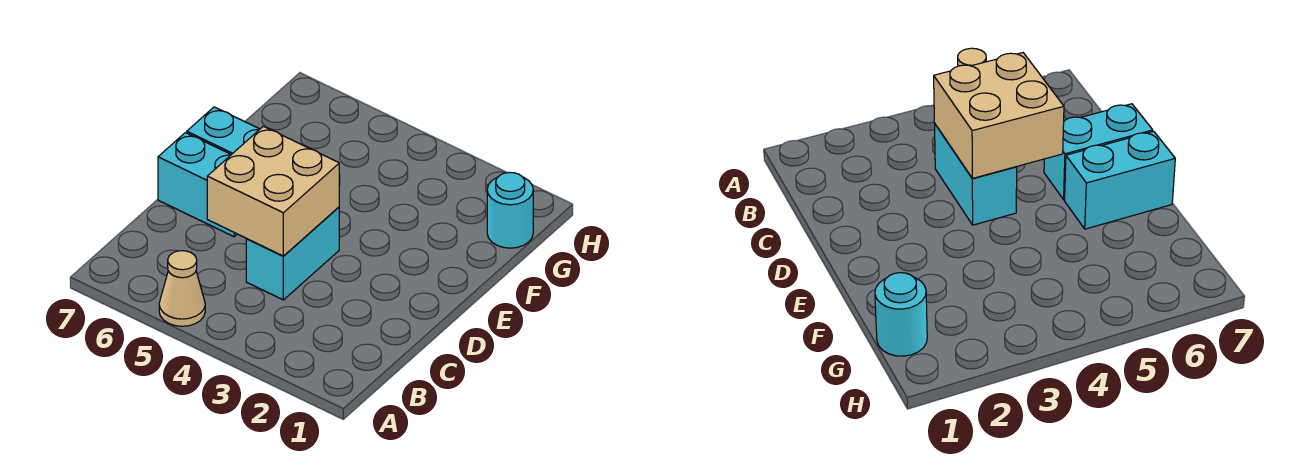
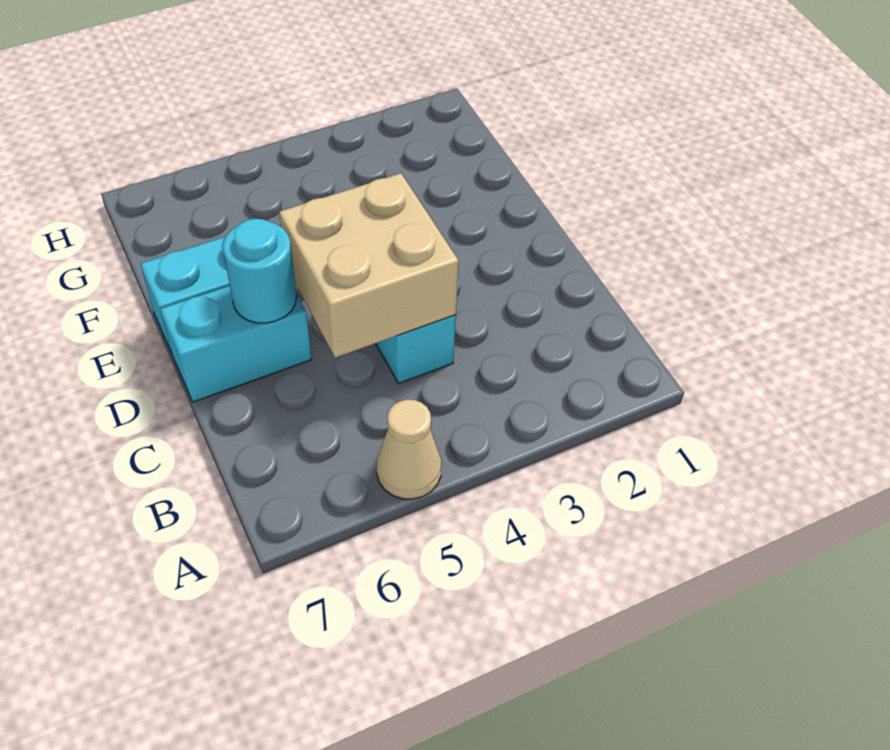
cyan 1x1 round brick [487,172,533,248] -> cyan 1x1 round brick moved to [223,219,297,323]

